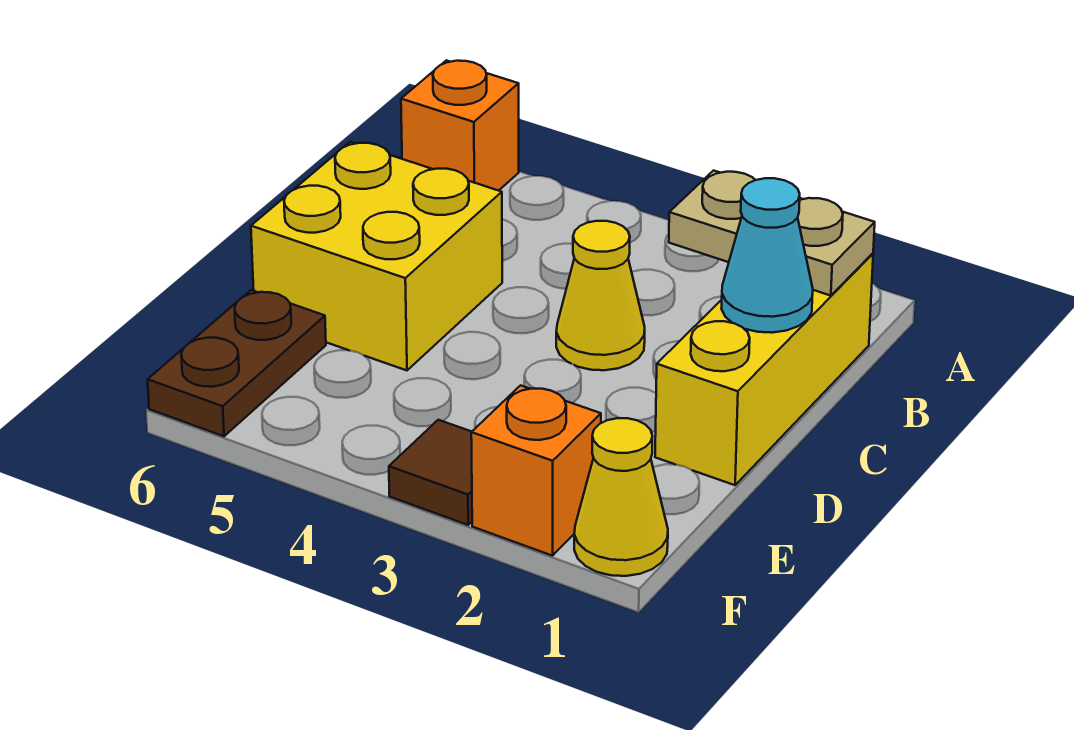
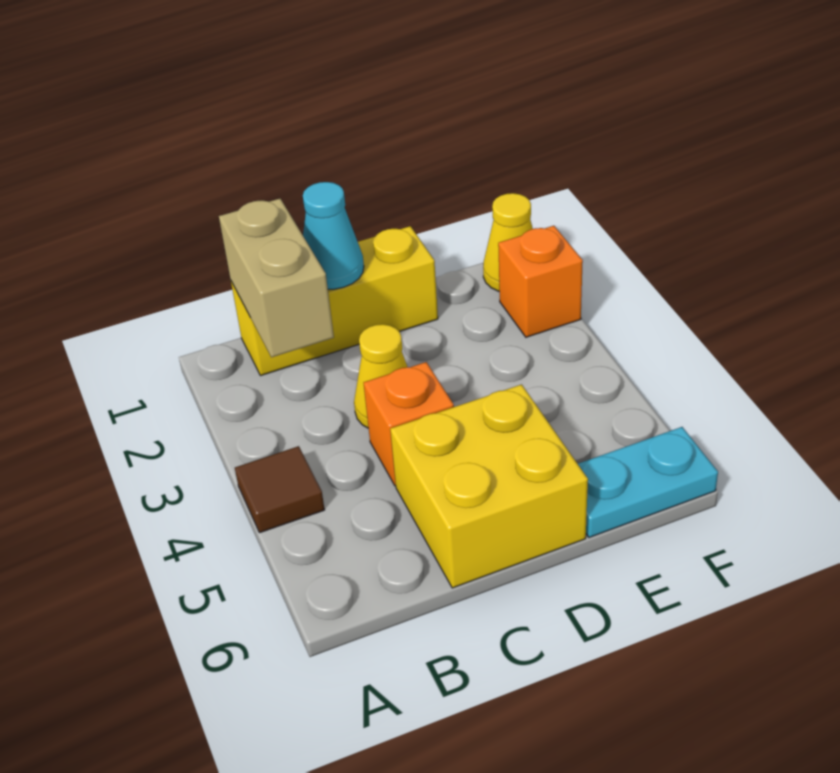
orange 1x1 brick [401,60,519,191] -> orange 1x1 brick moved to [364,362,454,486]
tan 1x2 plate [669,171,875,296] -> tan 1x2 brick [219,199,334,357]
brown 1x2 plate [148,290,326,436] -> cyan 1x2 plate [578,427,718,538]
brown 1x1 tile [389,420,472,525] -> brown 1x1 tile moved to [235,446,325,533]

